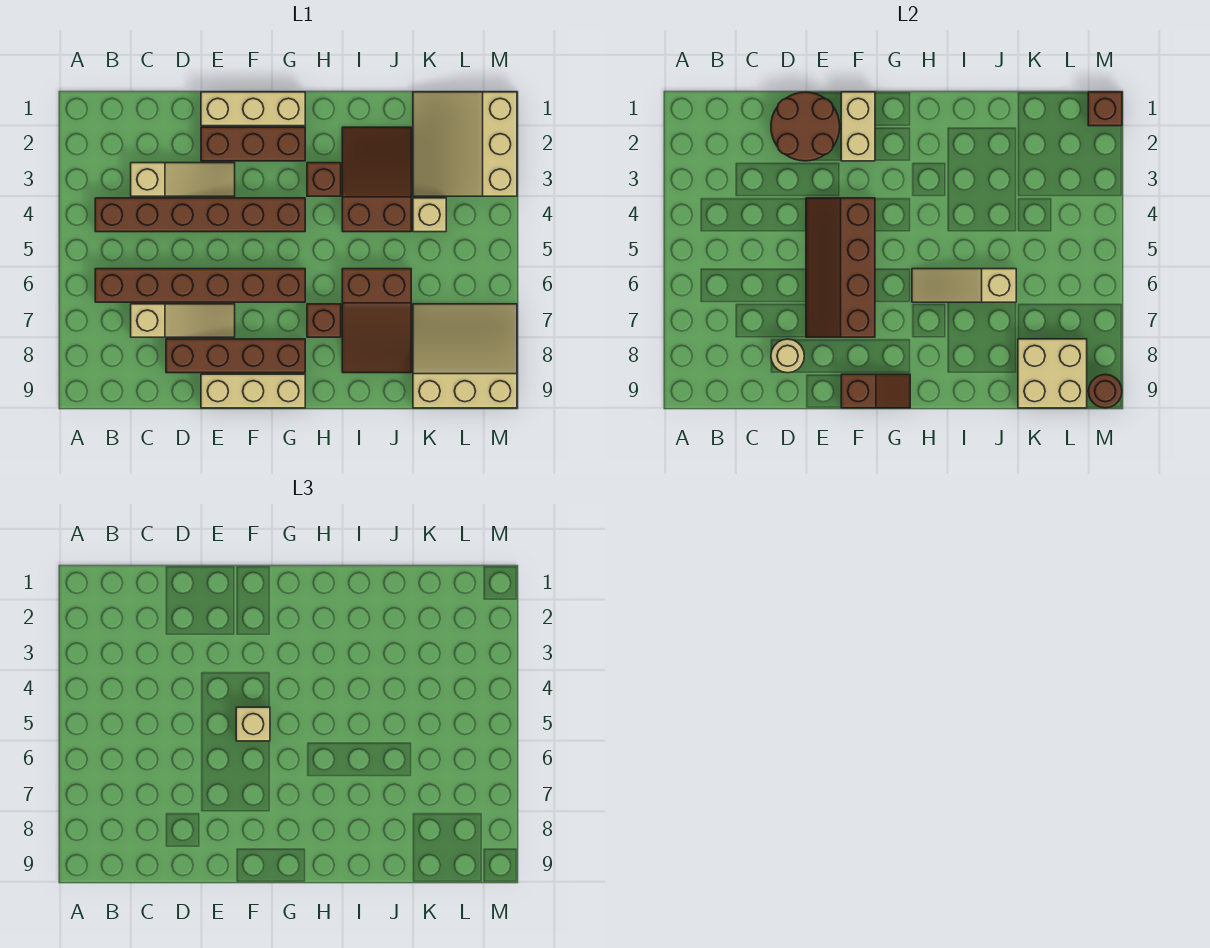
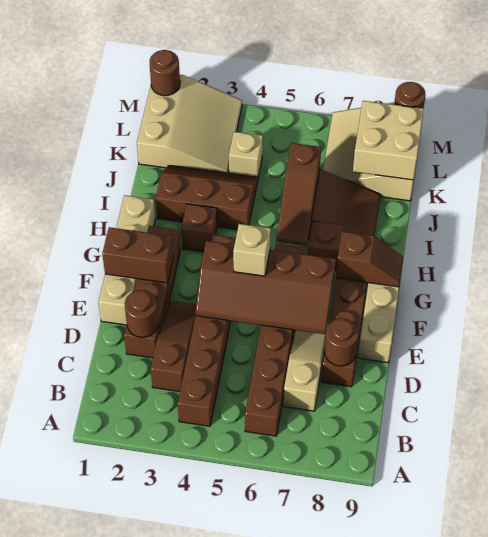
tan 1x3 slope [131,163,235,196] -> brown 1x3 slope [151,301,196,391]
brown 2x2 round brick [771,92,840,161] -> brown 1x1 round brick [125,290,158,337]
tan 1x1 round brick [771,339,804,373] -> brown 1x1 round brick [324,318,359,366]
tan 1x3 brick [201,92,305,126] -> tan 1x4 brick [98,195,155,325]
brown 1x3 brick [201,127,305,161] -> brown 1x4 brick [124,226,180,358]
tan 1x2 brick [841,92,875,161] -> brown 1x2 brick [102,227,173,283]
brown 1x2 slope [841,374,910,408] -> brown 1x2 slope turned to [336,231,403,287]
tan 1x3 slope [912,269,1016,302] -> brown 1x3 slope [276,143,321,246]
brown 2x3 slope [342,127,411,232] -> brown 2x3 slope turned to [156,166,258,230]
tan 3x3 slope [413,92,517,196] -> tan 3x3 slope turned to [137,75,242,174]
brown 1x1 brick [1088,92,1122,126] -> brown 1x1 round brick [150,50,180,96]

